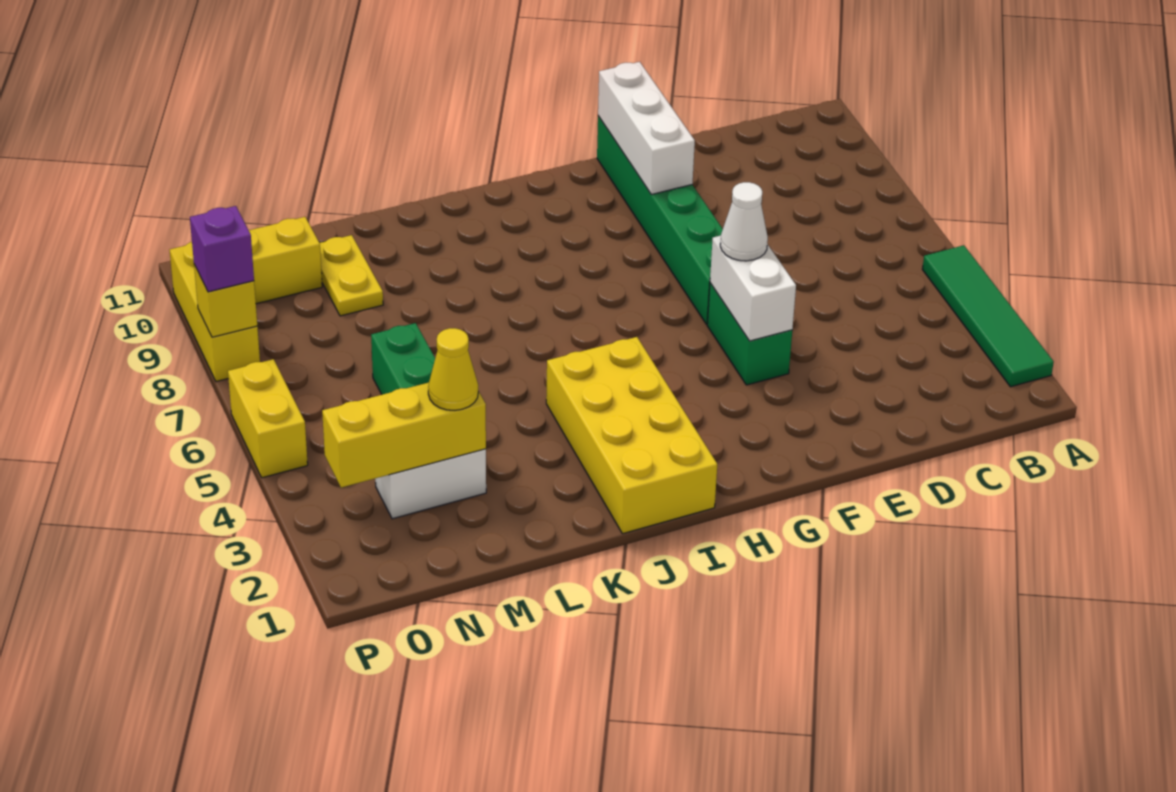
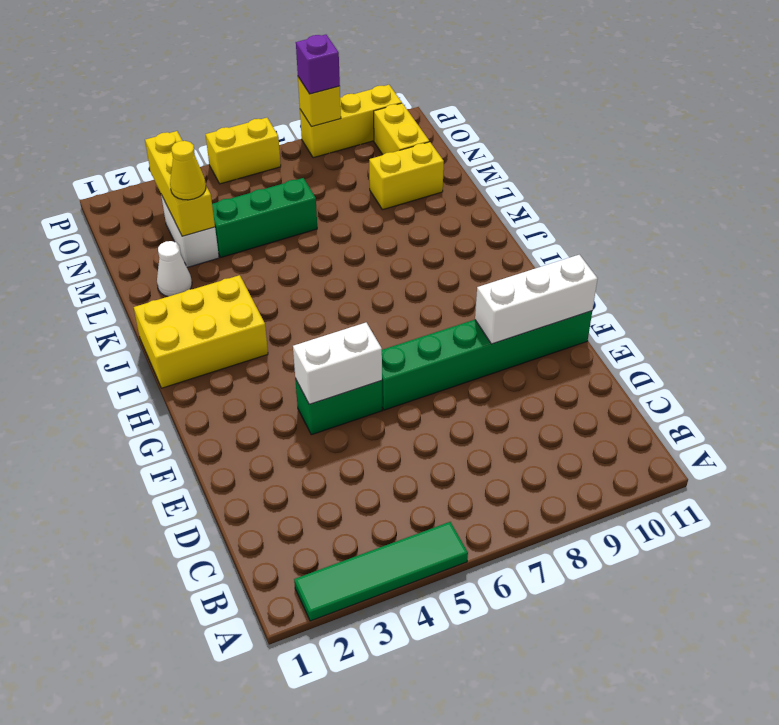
white 1x1 cone [720,182,768,261] -> white 1x1 cone moved to [157,241,192,297]
yellow 2x4 brick [546,337,717,534] -> yellow 2x3 brick [134,275,268,388]
yellow 1x2 plate [320,235,383,316] -> yellow 1x2 brick [369,142,444,210]

